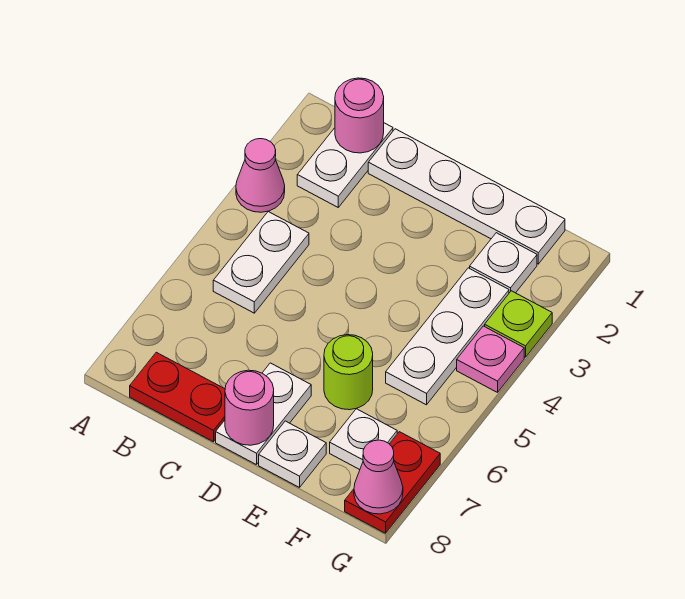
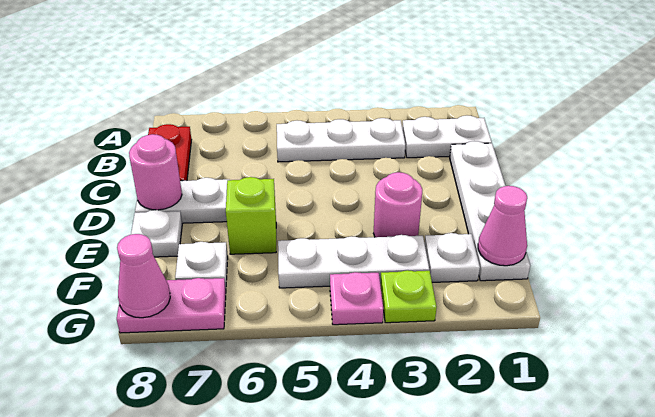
pink 1x1 cone [236,139,285,212] -> pink 1x1 cone moved to [478,186,527,266]
pink 1x1 round brick [335,78,384,153] -> pink 1x1 round brick moved to [373,172,422,237]
white 1x2 plate [213,211,309,313] -> white 1x3 plate [277,118,405,162]
lime 1x1 round brick [324,335,373,410] -> lime 1x1 brick [226,177,276,254]
red 1x2 plate [345,432,440,533] -> pink 1x2 plate [117,278,226,333]

